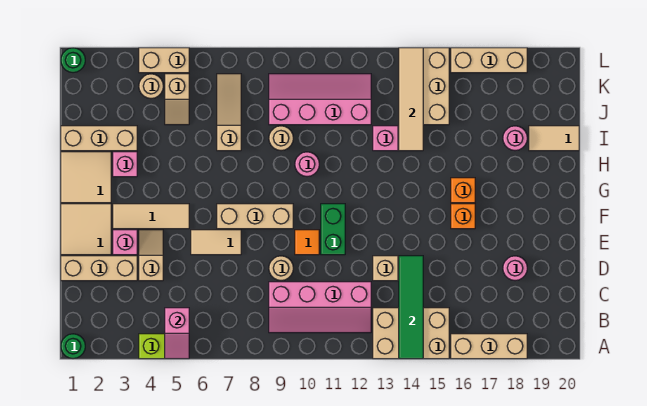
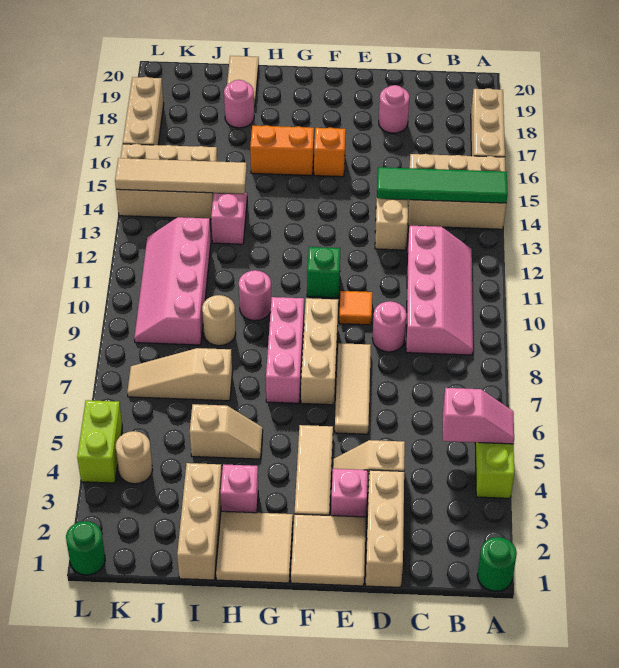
tan 2x3 brick [373,308,449,359] -> tan 2x3 brick turned to [408,154,506,229]
tan 1x1 round brick [269,256,293,281] -> pink 1x1 round brick [372,301,406,352]
tan 1x2 tile [191,230,241,255] -> tan 1x3 tile [335,343,371,434]
green 1x2 brick [321,204,345,255] -> green 1x1 brick [307,247,340,298]
none -> pink 1x3 brick [266,297,304,403]
orange 1x1 brick [451,178,475,203] -> orange 1x2 brick [250,125,314,176]
tan 1x2 slope [165,74,189,125] -> tan 1x2 slope moved to [190,404,263,459]
tan 1x2 brick [139,48,189,73] -> lime 1x2 brick [77,400,122,483]

